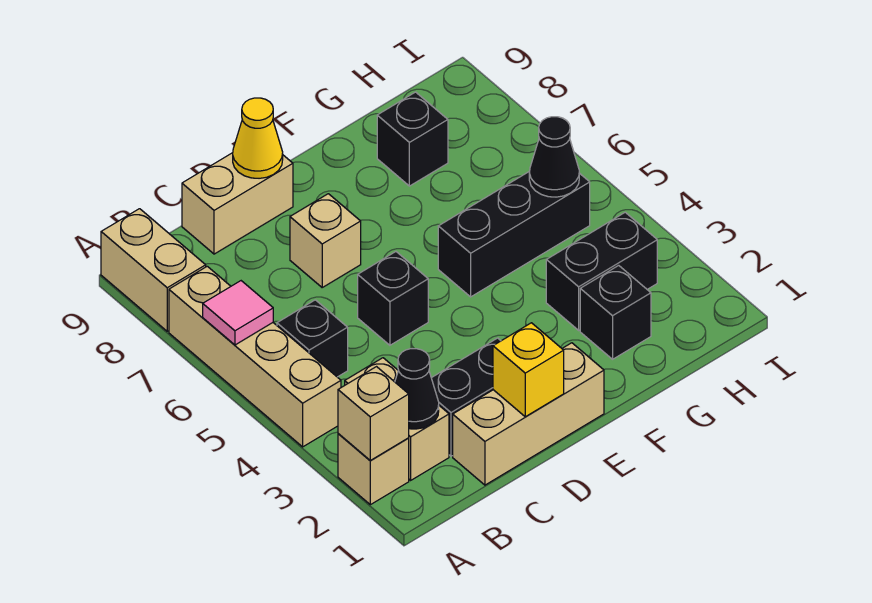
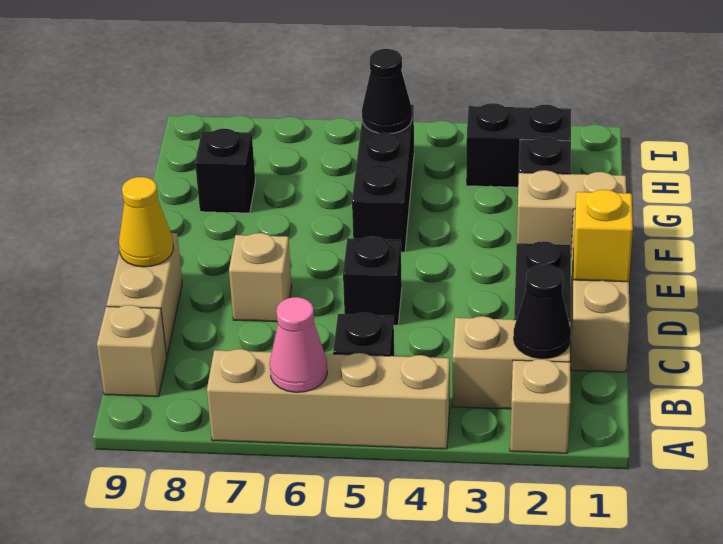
tan 1x1 brick [338,367,409,460] -> tan 1x1 brick moved to [97,305,167,397]
pink 1x1 tile [203,281,273,345] -> pink 1x1 cone [270,297,327,392]
tan 1x2 brick [101,209,206,331] -> tan 1x2 brick moved to [517,170,626,248]
black 1x2 brick [546,212,657,330] -> black 1x2 brick turned to [466,103,571,187]

